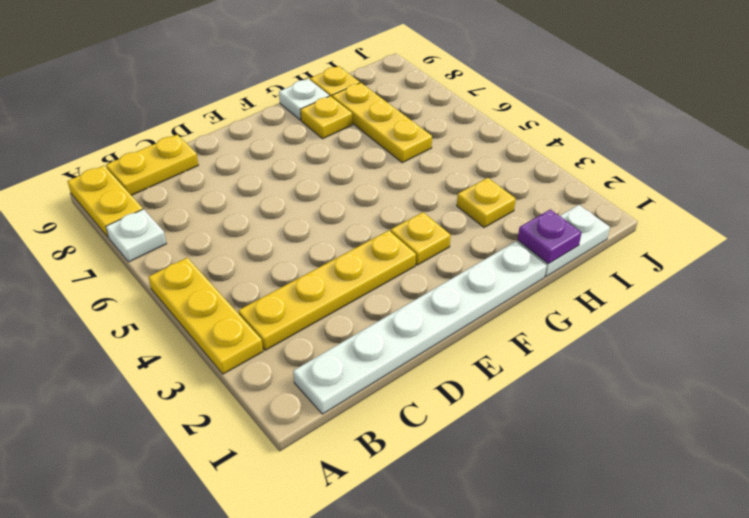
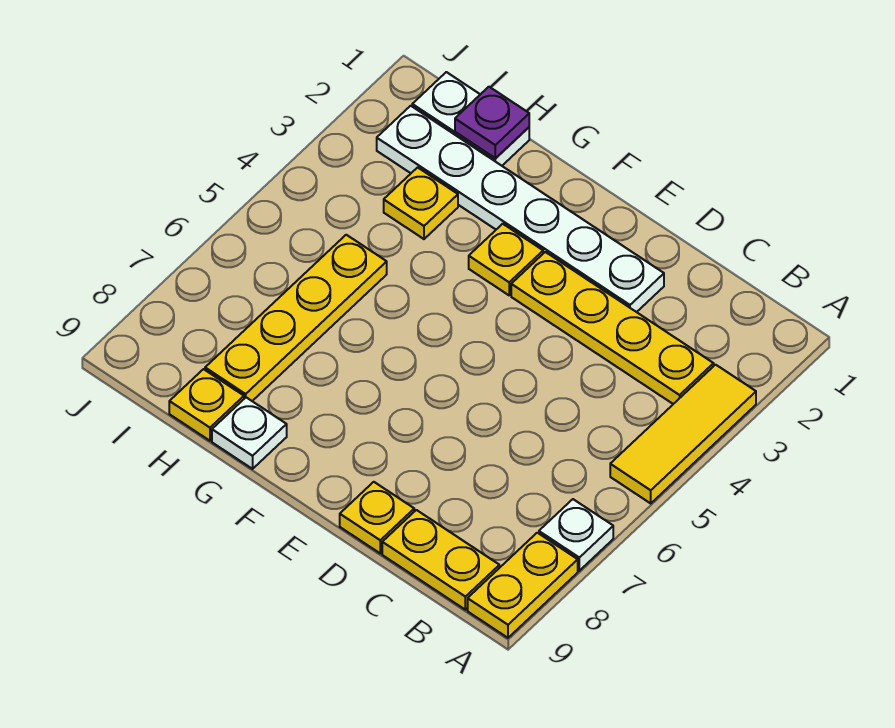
yellow 1x3 plate [149,258,263,374] -> yellow 1x3 tile [610,365,756,503]
white 1x6 plate [293,241,546,414] -> white 1x6 plate moved to [377,106,664,312]
yellow 1x1 plate [300,96,352,139] -> yellow 1x1 plate moved to [340,482,414,553]
yellow 1x3 plate [332,83,432,163] -> yellow 1x4 plate [205,235,387,401]

